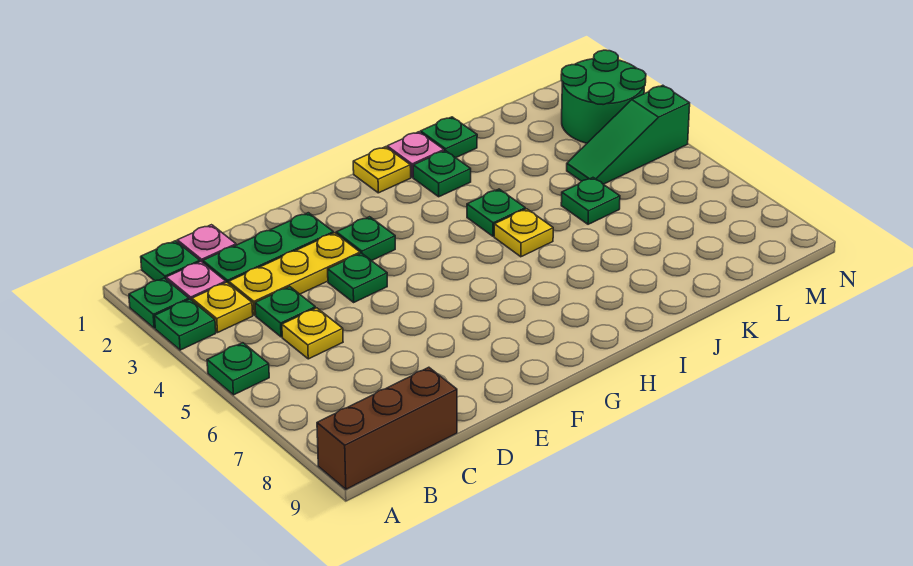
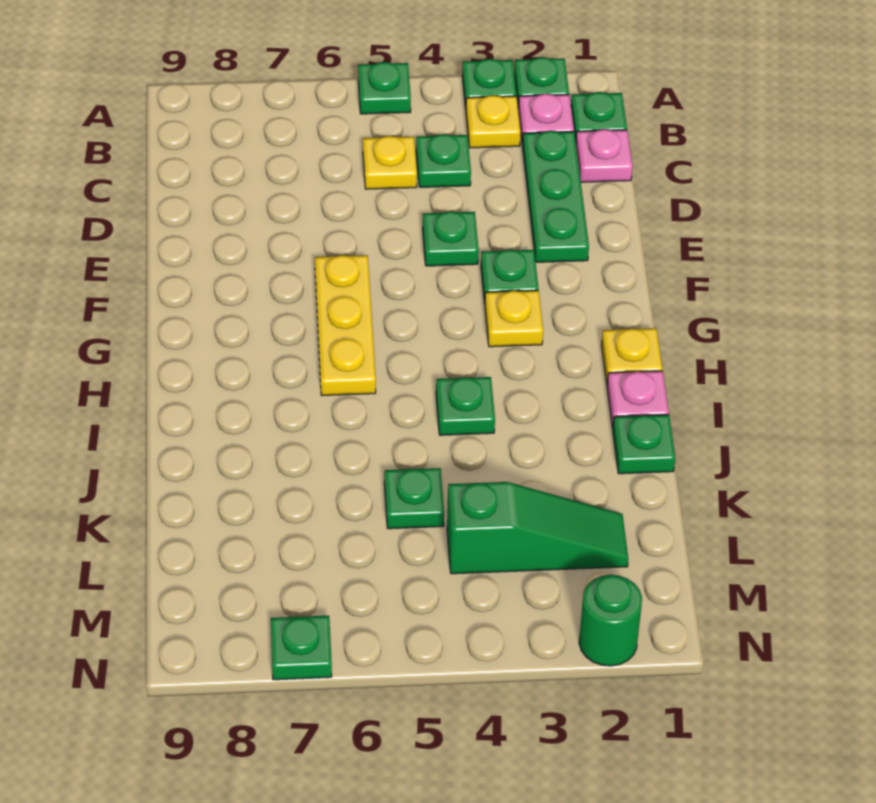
brown 1x3 brick [317,367,457,489] -> none
yellow 1x3 plate [229,233,360,315] -> yellow 1x3 plate moved to [315,255,376,396]
green 1x1 plate [413,150,471,197] -> green 1x1 plate moved to [271,616,332,680]
yellow 1x1 plate [494,209,553,257] -> yellow 1x1 plate moved to [485,290,543,347]
green 1x3 slope [567,85,690,184] -> green 1x3 slope turned to [447,482,628,574]
green 2x2 round brick [561,50,646,143] -> green 1x1 round brick [579,575,642,666]

